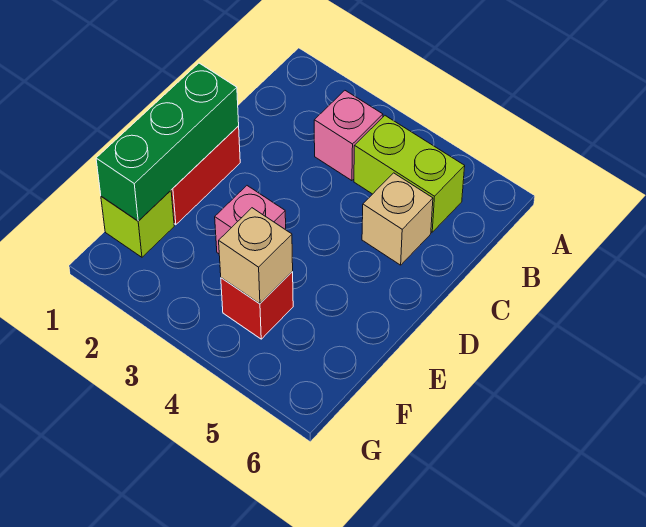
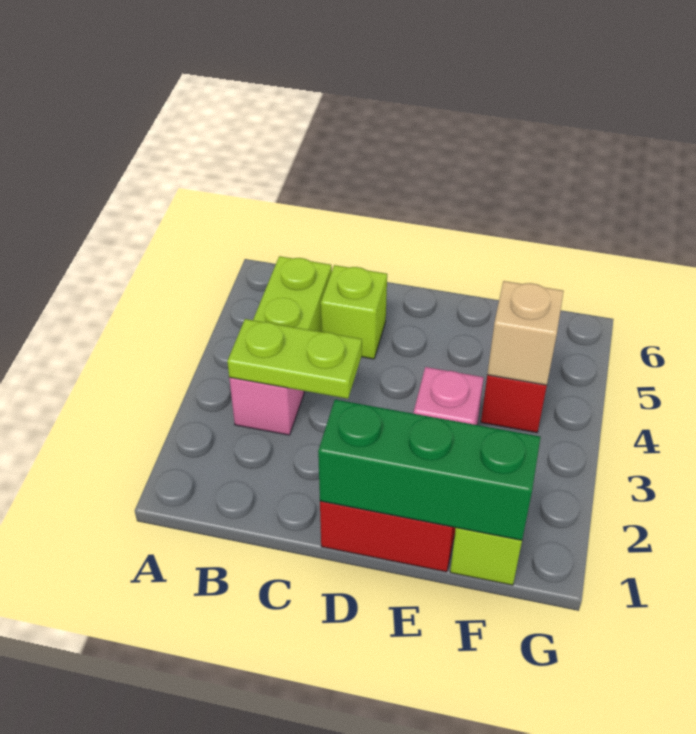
none -> lime 1x2 plate [227,319,362,399]
tan 1x1 brick [362,173,433,265] -> lime 1x1 brick [321,265,387,359]

